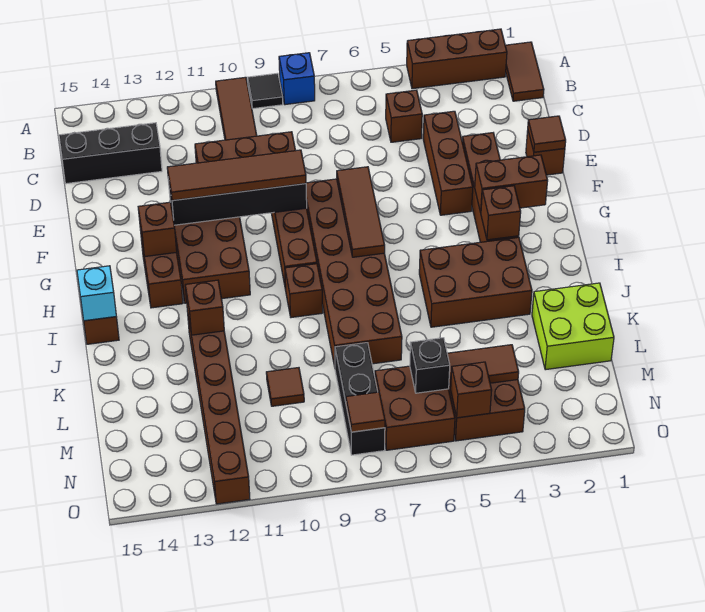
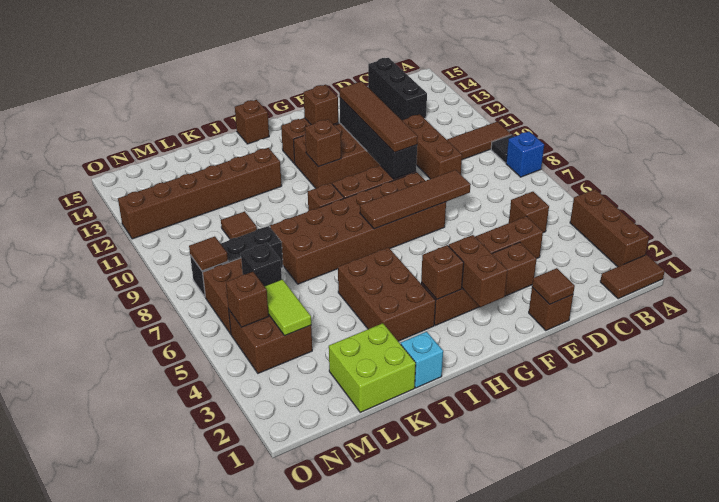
brown 1x3 tile [337,167,385,257] -> brown 1x4 tile [360,170,471,229]
cyan 1x1 brick [77,266,116,321] -> cyan 1x1 brick moved to [401,332,443,388]
brown 1x1 brick [185,280,224,335] -> brown 1x1 brick moved to [305,119,341,167]
brown 1x2 tile [447,345,519,388] -> lime 1x2 tile [264,279,311,336]

